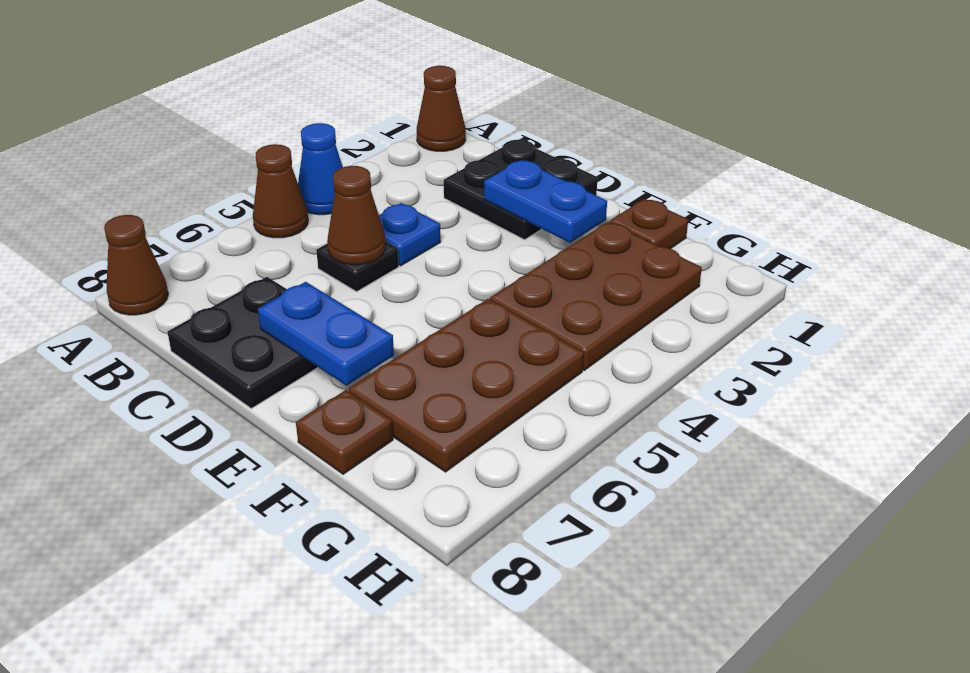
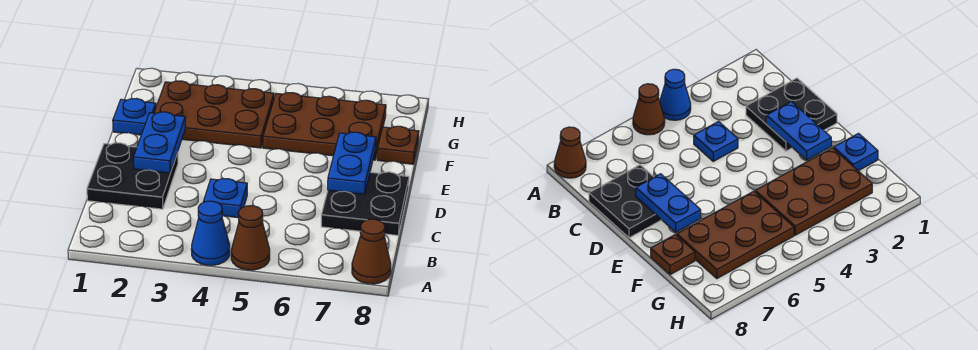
brown 1x1 cone [417,66,466,151] -> none
black 1x1 plate [316,241,399,292] -> none
brown 1x1 cone [327,166,386,265] -> none
brown 1x1 plate [610,199,688,249] -> blue 1x1 plate [113,99,156,135]

